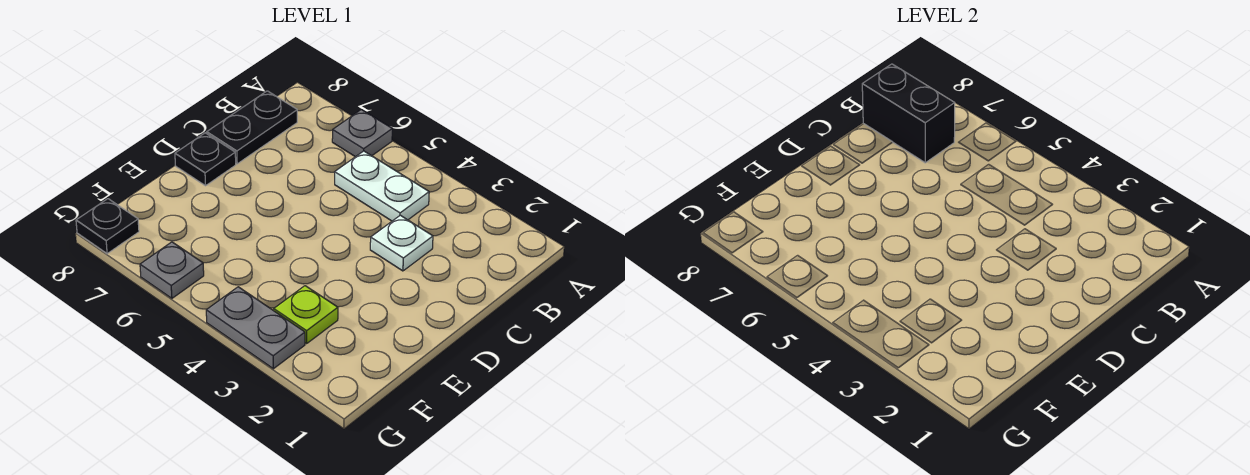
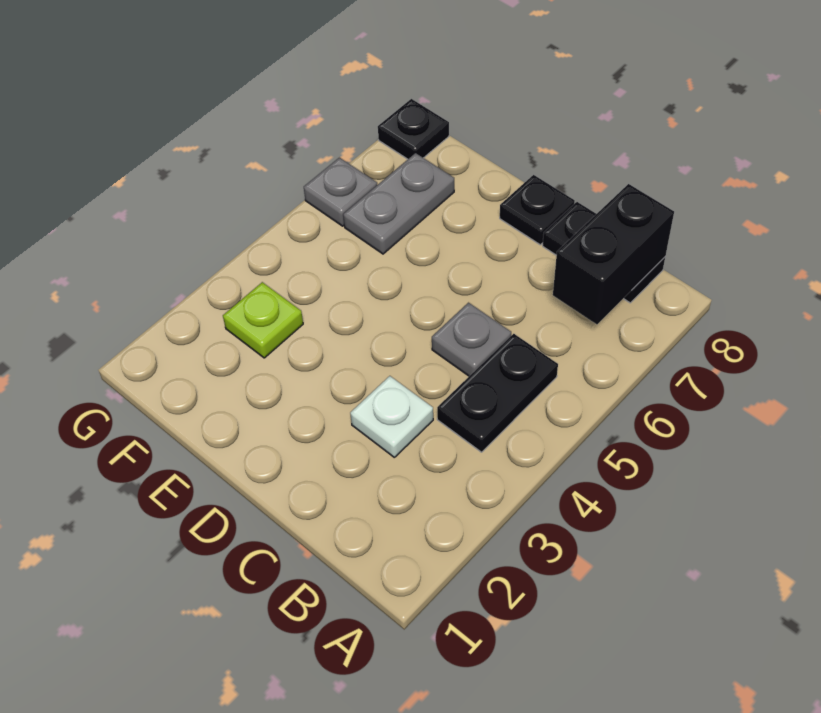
grey 1x1 plate [332,110,392,157] -> grey 1x1 plate moved to [432,303,511,376]
white 1x2 plate [335,151,429,221] -> black 1x2 plate [437,334,558,452]
grey 1x2 plate [206,287,305,369] -> grey 1x2 plate moved to [343,153,454,254]

